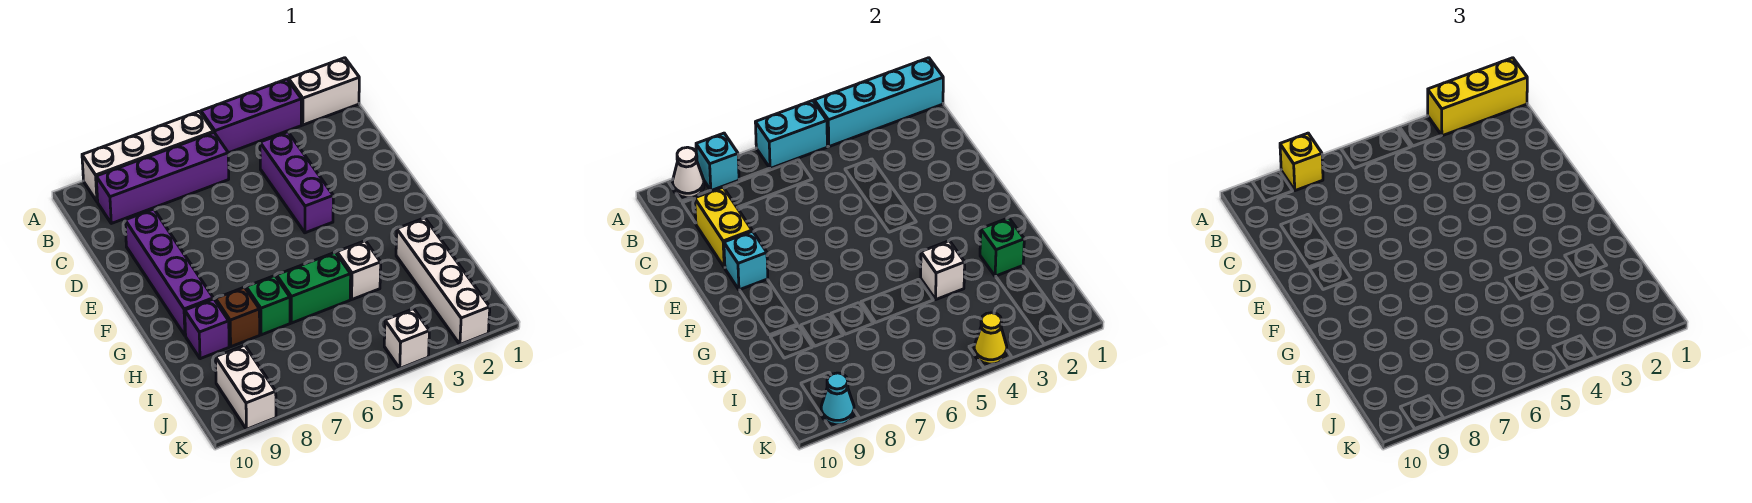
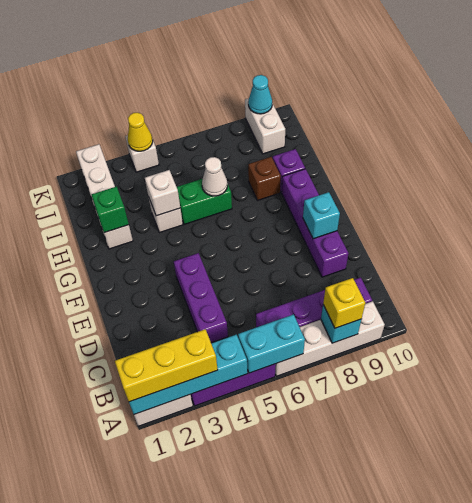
white 1x1 cone [673,147,704,198] -> white 1x1 cone moved to [202,157,227,196]
yellow 1x2 brick [695,187,752,268] -> none
green 1x1 brick [246,276,290,335] -> none

